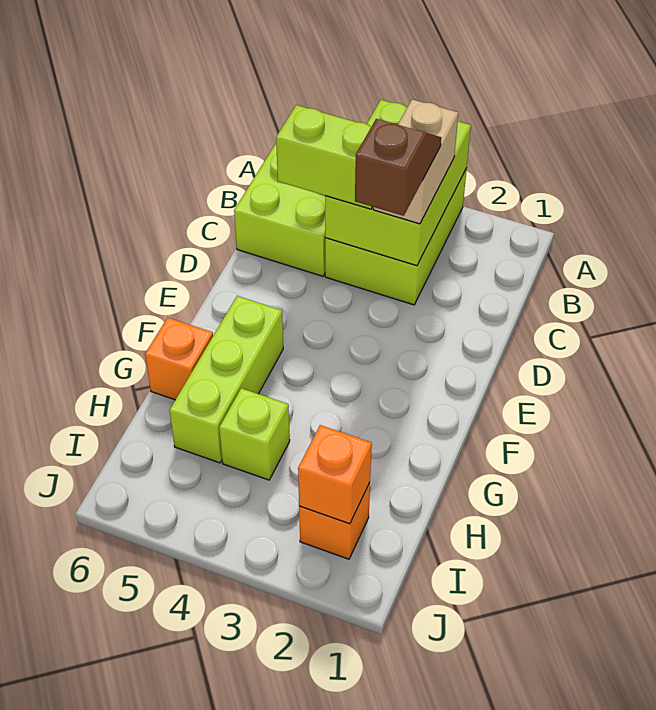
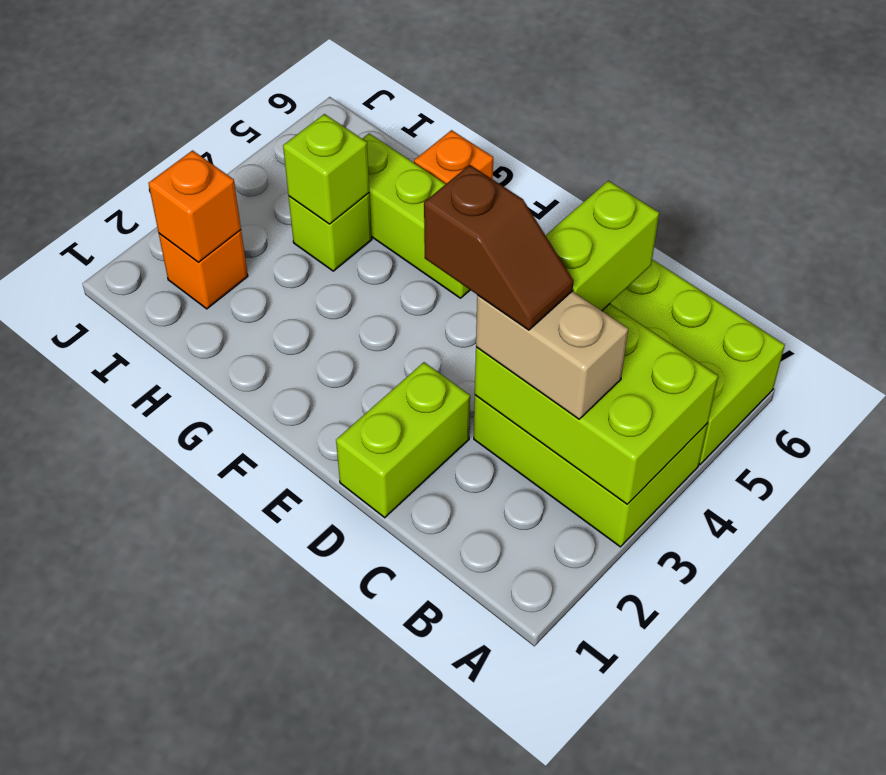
none -> lime 1x2 brick [336,362,470,518]
none -> lime 1x1 brick [283,114,369,224]

